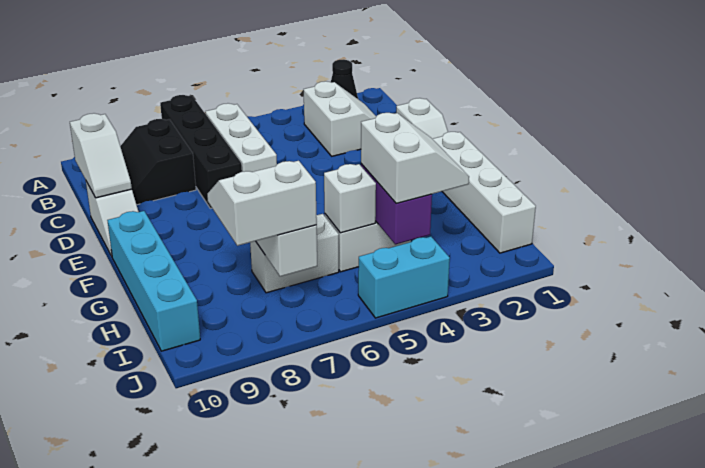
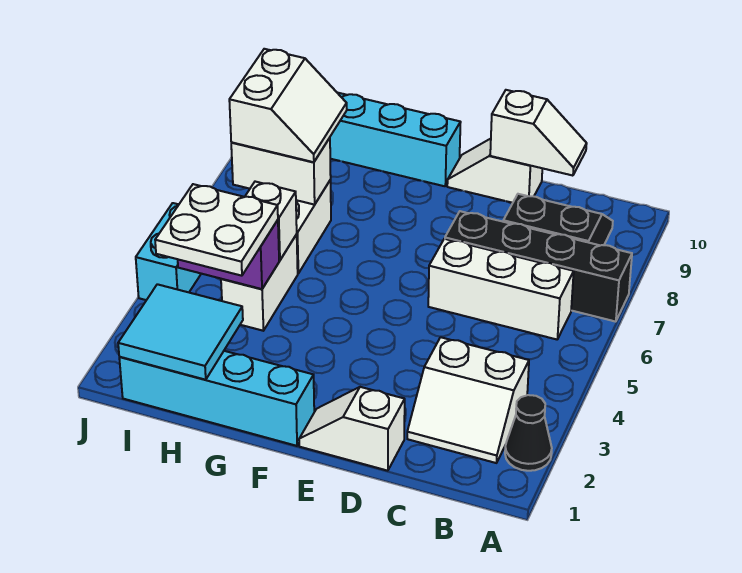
white 1x2 slope [70,113,132,198] -> white 1x2 slope turned to [490,90,587,176]
white 1x4 brick [433,132,536,253] -> cyan 1x4 brick [119,351,314,446]
none -> cyan 2x2 tile [118,284,243,380]
white 2x2 slope [361,113,469,203] -> white 2x2 plate [155,184,278,276]

